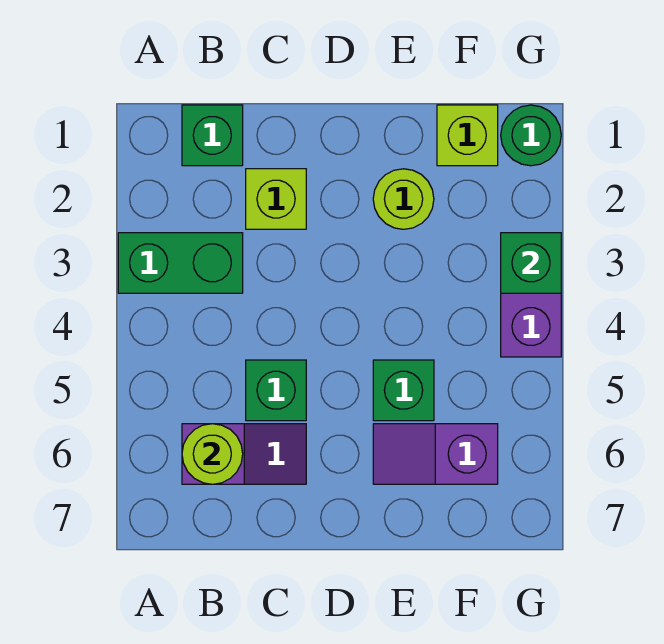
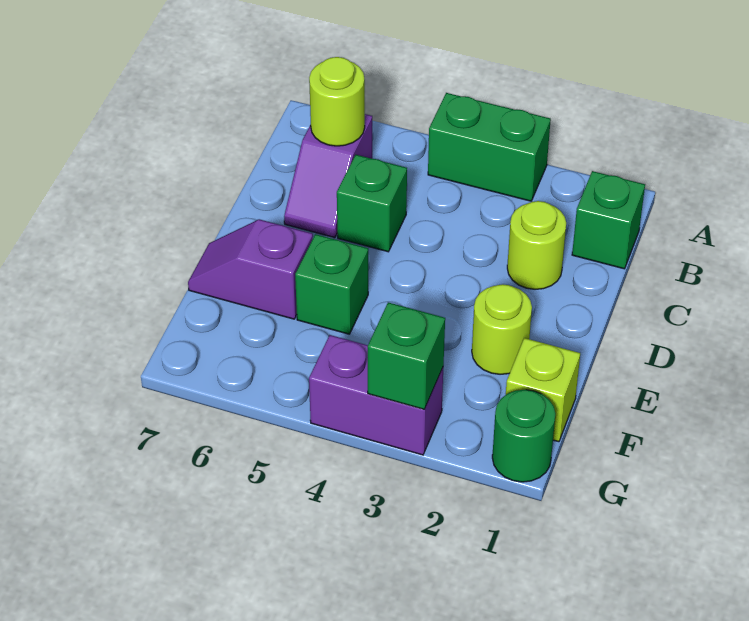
green 1x2 brick [118,233,243,293] -> green 1x2 brick turned to [428,93,551,201]
lime 1x1 brick [246,169,306,229] -> lime 1x1 round brick [507,201,566,289]
purple 1x2 slope [373,424,498,484] -> purple 1x2 slope turned to [188,219,313,319]

